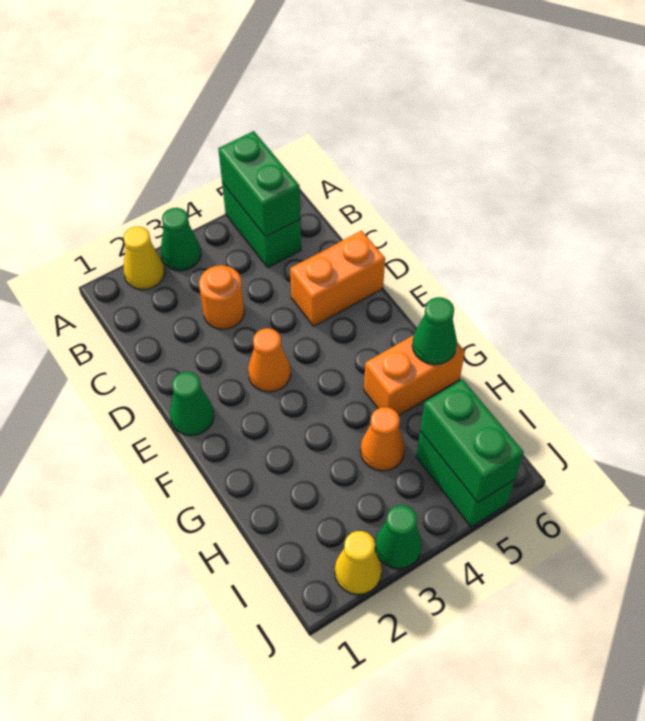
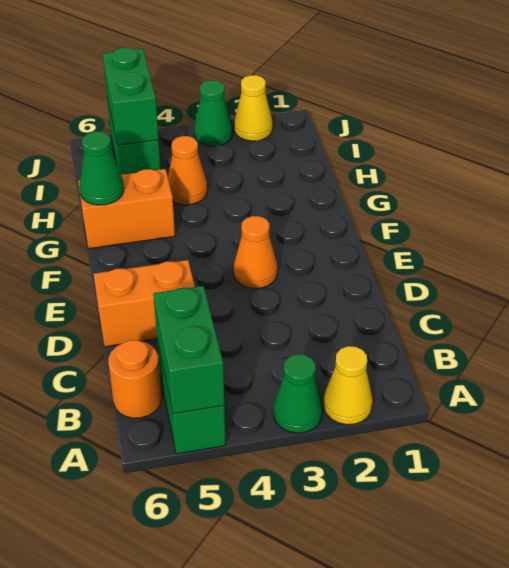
orange 1x1 round brick [199,265,244,329] -> orange 1x1 round brick moved to [108,340,162,418]
green 1x1 cone [170,372,214,436] -> none

